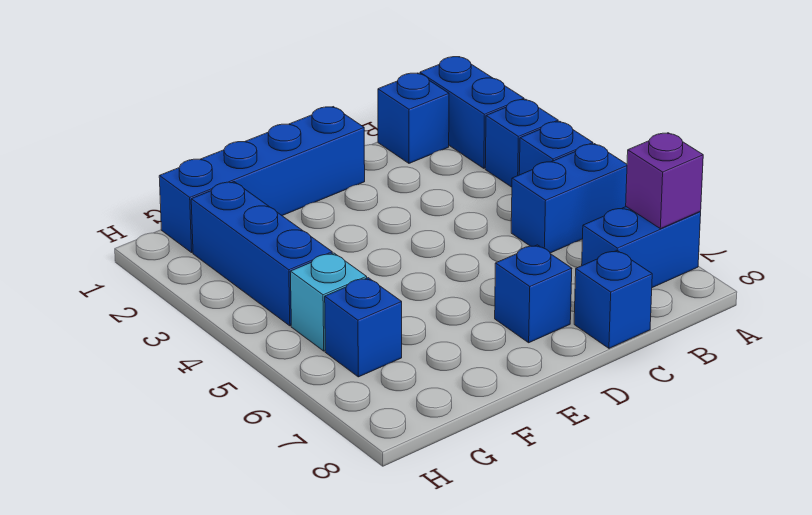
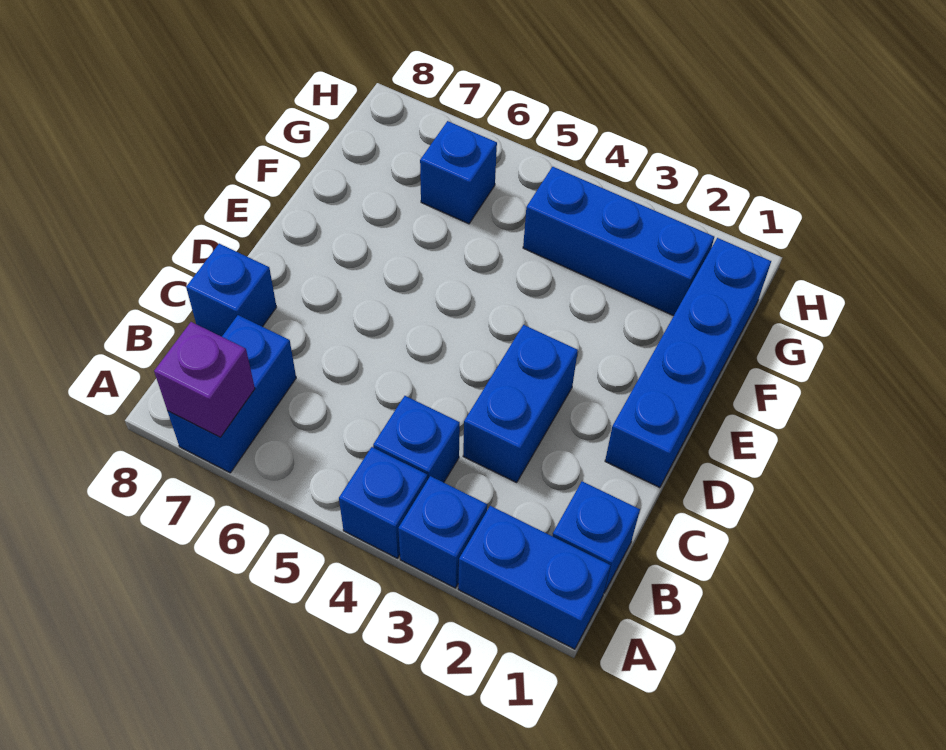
blue 1x2 brick [511,144,627,253] -> blue 1x2 brick moved to [463,325,578,483]
blue 1x1 brick [495,245,572,343] -> blue 1x1 brick moved to [373,396,460,482]
cyan 1x1 brick [290,253,367,351] -> none

